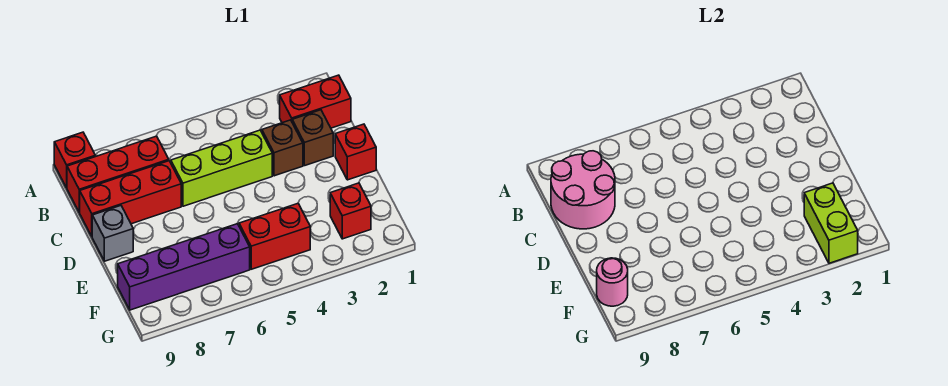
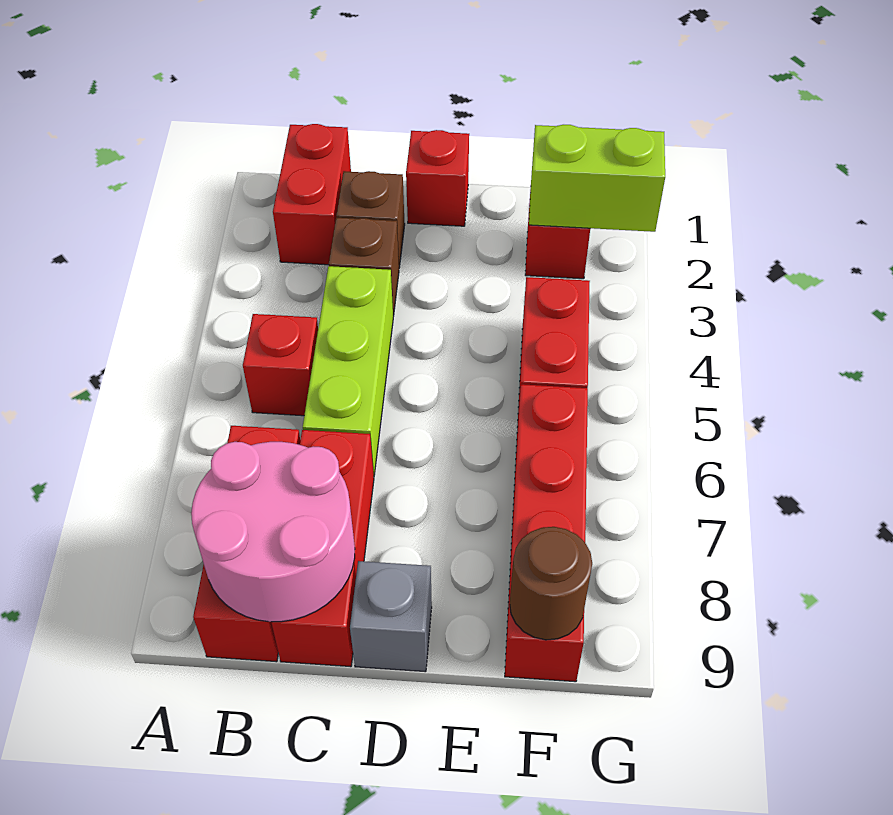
red 1x1 brick [54,132,95,188] -> red 1x1 brick moved to [243,314,318,416]
purple 1x4 brick [118,224,250,310] -> red 1x4 brick [505,384,588,682]
pink 1x1 round brick [597,258,628,306] -> brown 1x1 round brick [510,527,592,640]

